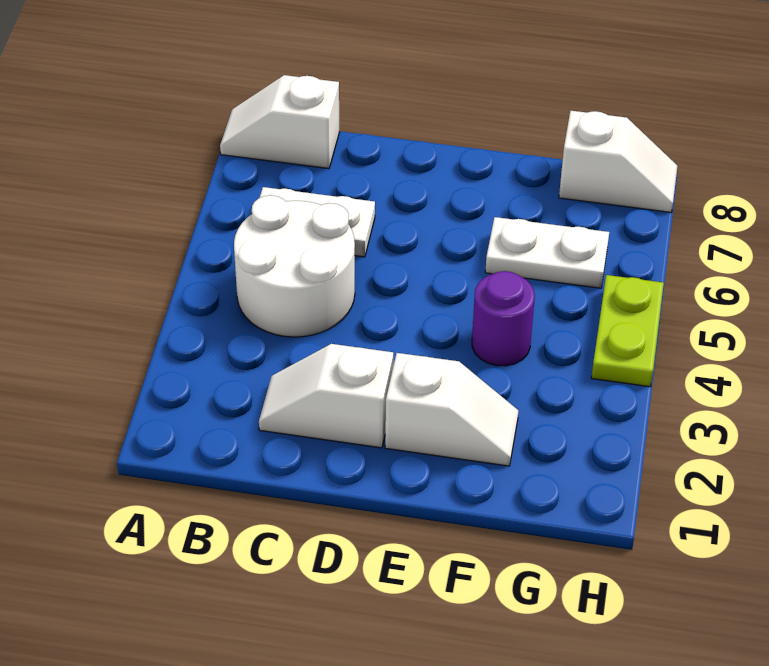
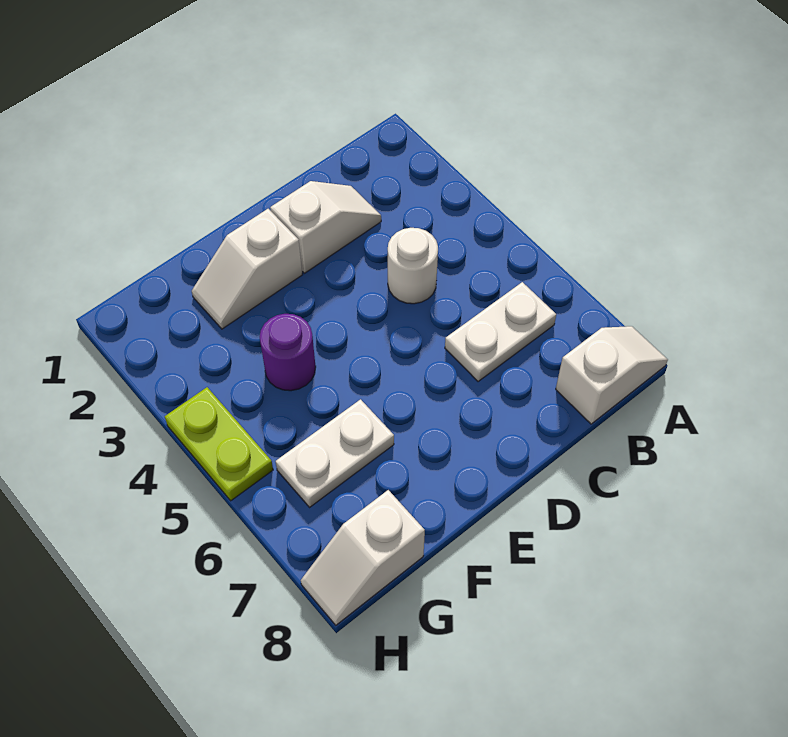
white 2x2 round brick [234,195,355,337] -> white 1x1 round brick [388,228,438,304]

